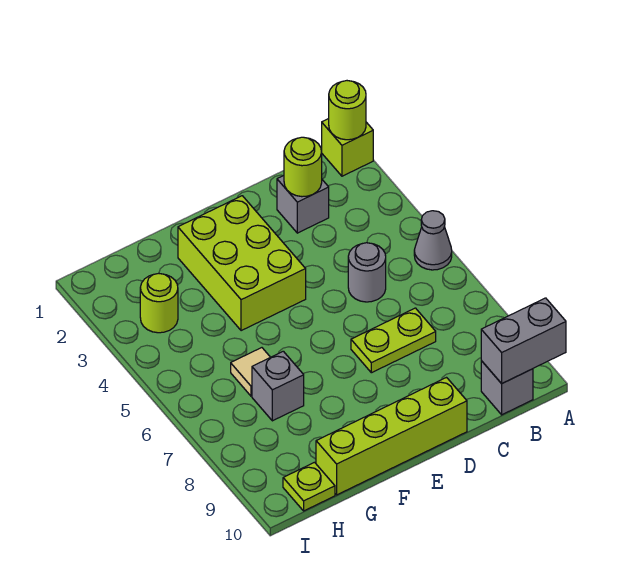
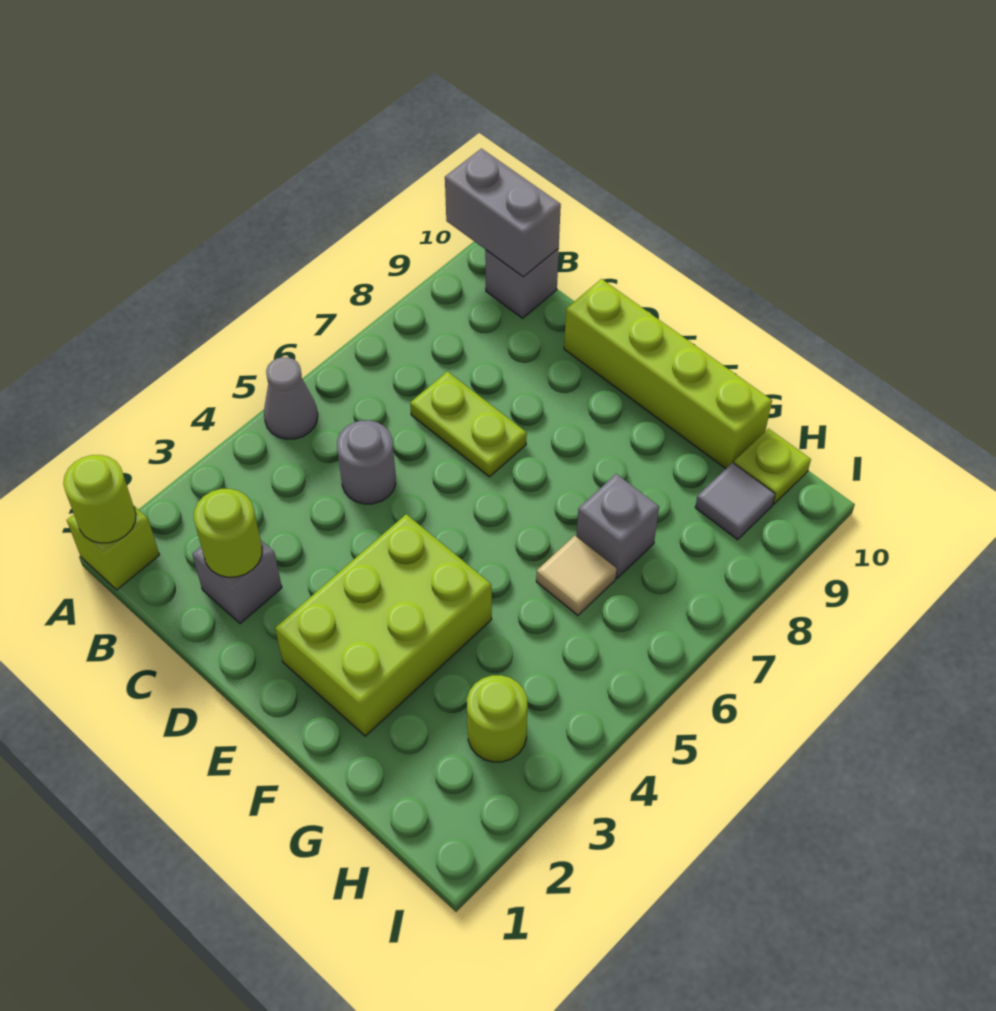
none -> grey 1x1 tile [695,463,775,540]

